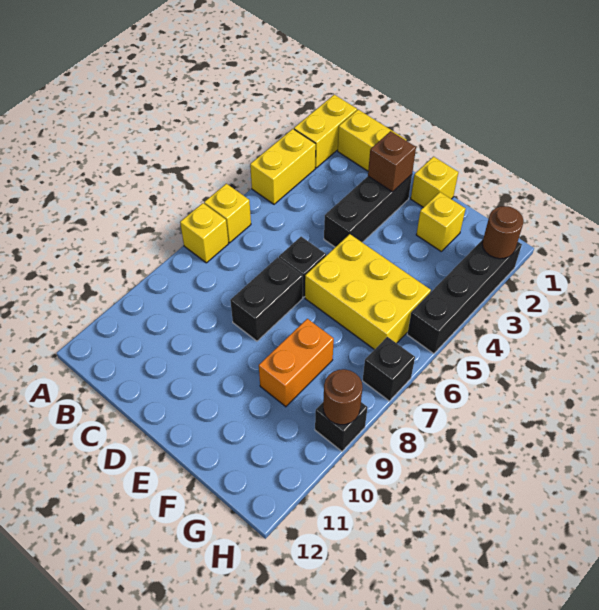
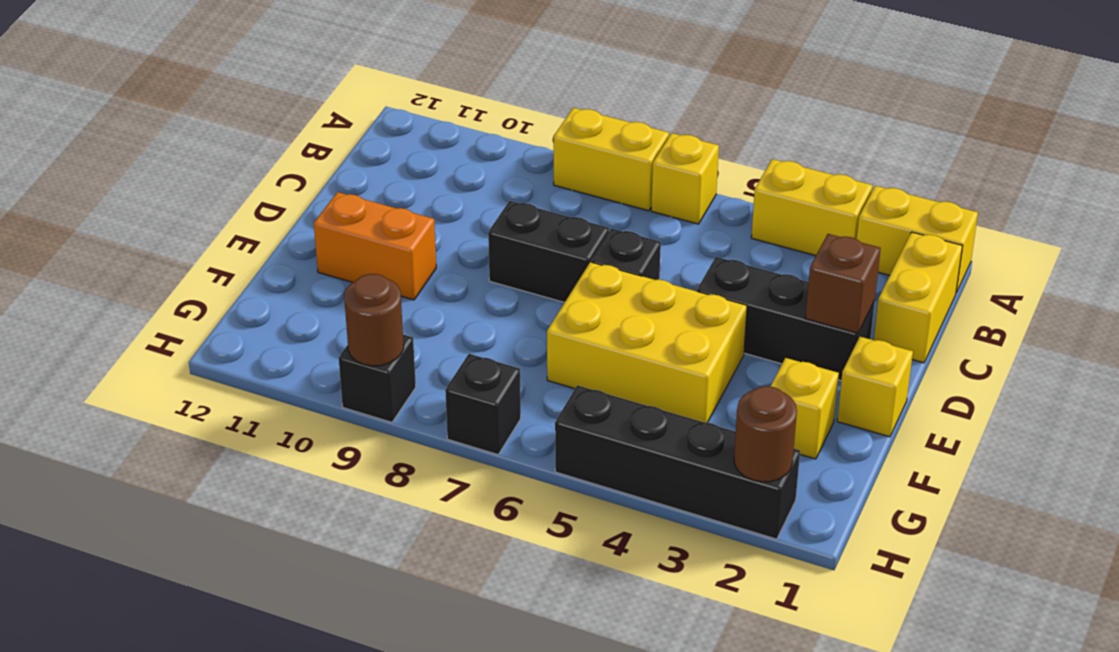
yellow 1x1 brick [180,203,229,263] -> yellow 1x2 brick [554,108,669,211]
yellow 2x3 brick [305,234,431,350] -> yellow 2x3 brick turned to [547,262,747,423]
orange 1x2 brick [259,319,334,407] -> orange 1x2 brick moved to [314,192,436,300]

